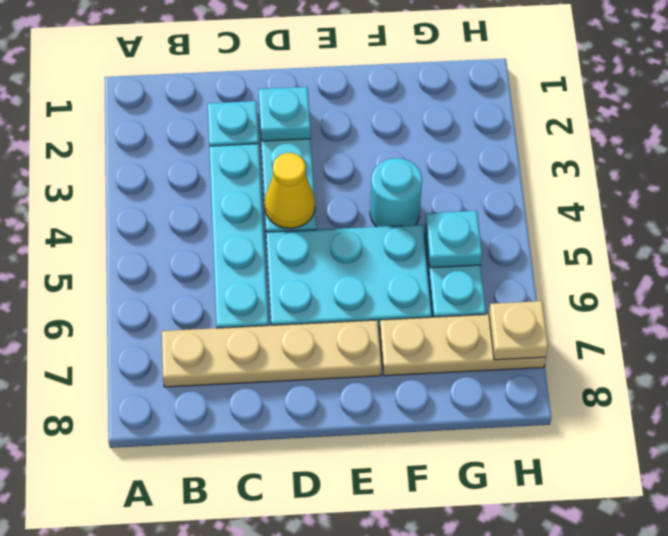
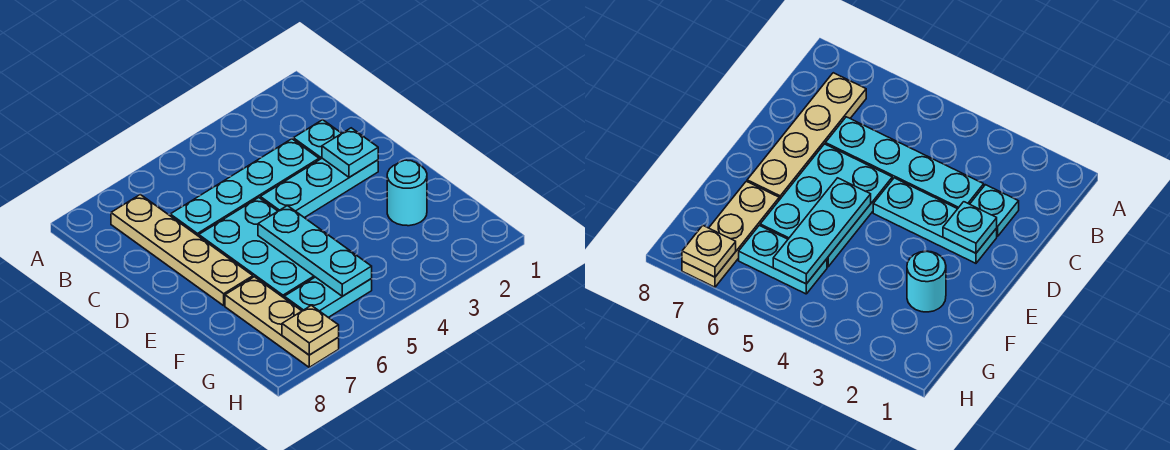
yellow 1x1 cone [265,153,315,228] -> none
cyan 1x1 round brick [370,158,422,227] -> cyan 1x1 round brick moved to [387,160,427,226]
cyan 1x1 plate [425,211,482,268] -> cyan 1x3 plate [258,206,372,296]

